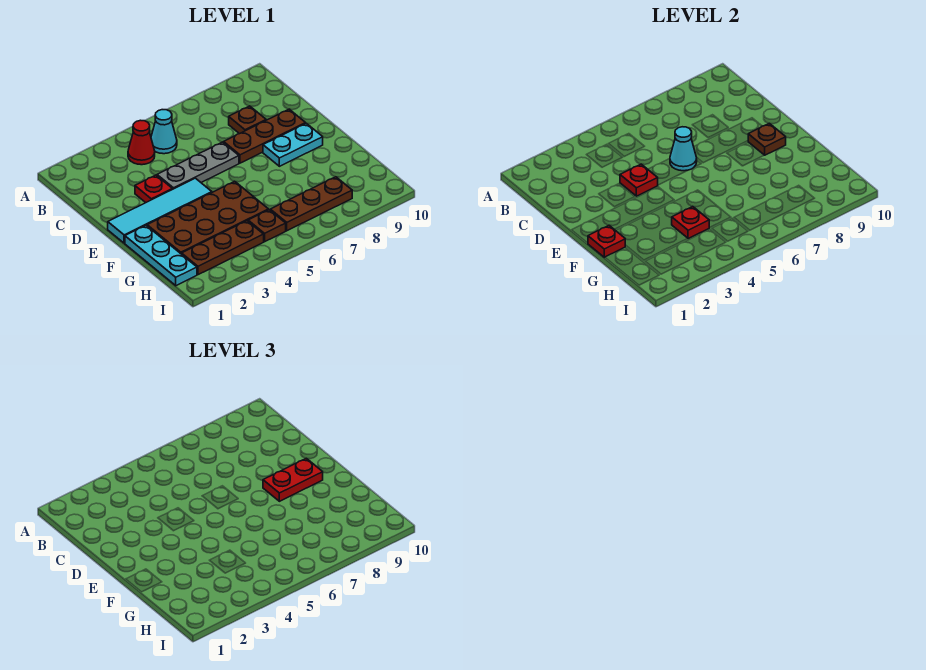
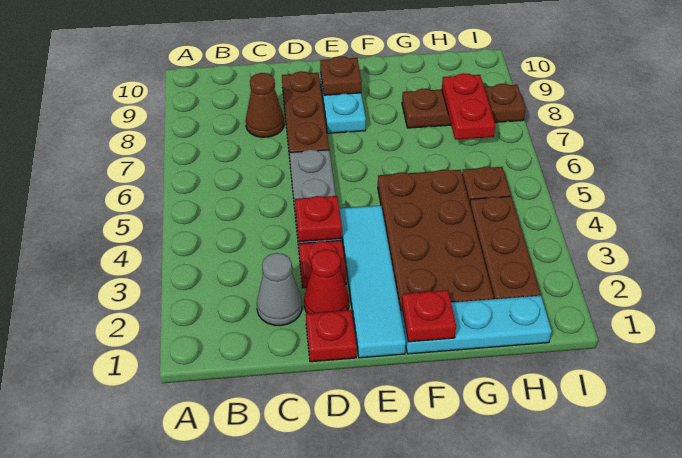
red 1x1 cone [128,120,155,165] -> red 1x1 cone moved to [304,249,349,313]
cyan 1x1 cone [151,110,177,154] -> none
none -> grey 1x1 cone [257,253,302,326]
brown 1x1 plate [229,106,266,134] -> brown 1x1 cone [246,73,284,137]
cyan 1x1 cone [670,127,697,171] -> none
red 1x2 plate [263,458,323,501] -> red 1x2 plate moved to [442,73,495,140]
red 1x1 plate [672,206,709,239] -> red 1x1 plate moved to [306,310,357,362]
brown 1x3 plate [270,177,352,231] -> brown 1x3 plate turned to [402,84,525,128]

